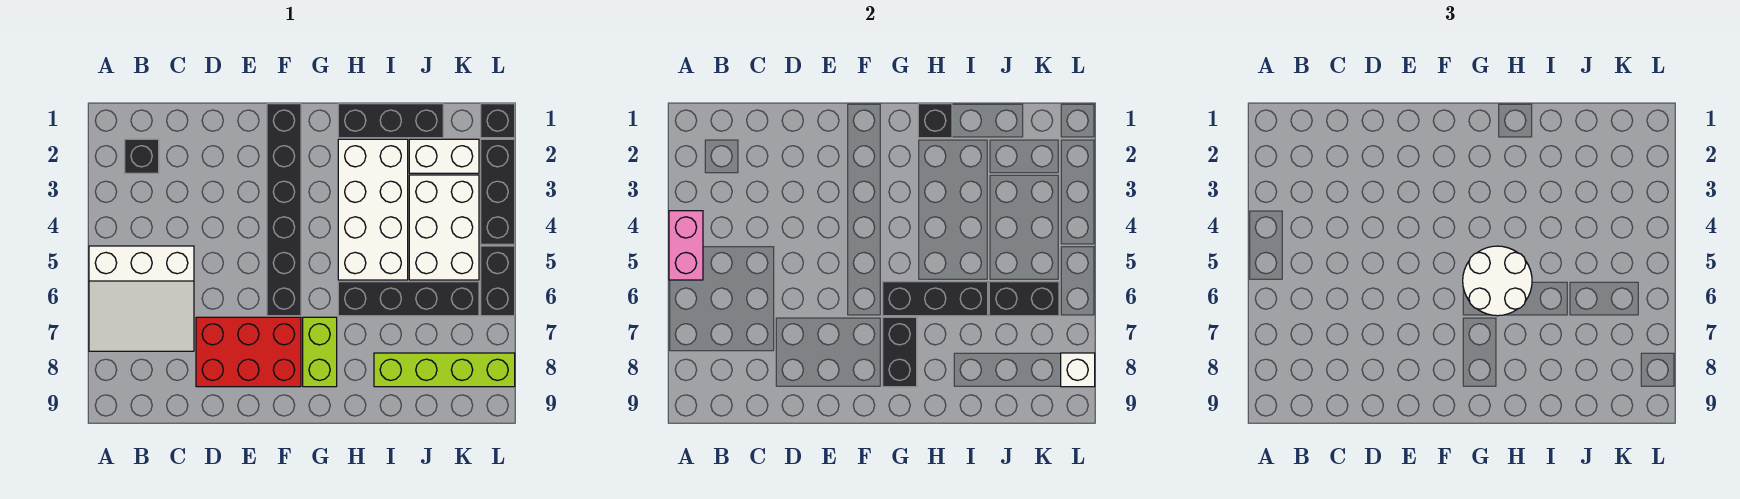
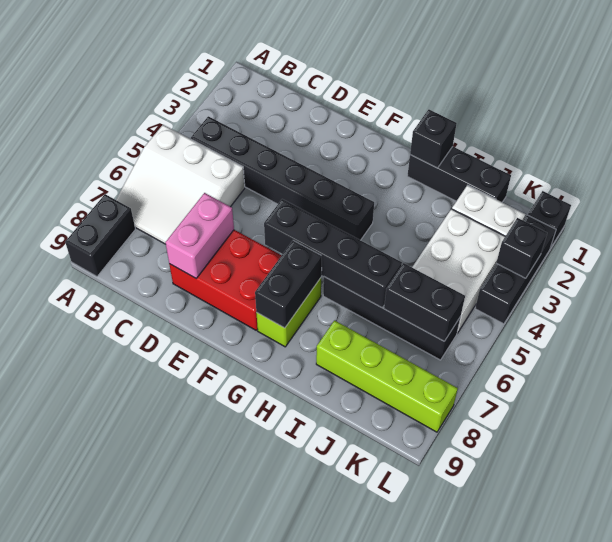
pink 1x2 brick [669,211,703,280] -> pink 1x2 brick moved to [165,193,234,279]
black 1x1 brick [125,139,159,173] -> black 1x1 brick moved to [496,218,547,278]
black 1x6 brick [267,104,301,316] -> black 1x6 brick turned to [191,116,374,240]
white 2x2 round brick [1463,246,1532,316] -> none
black 1x3 brick [883,282,988,316] -> black 1x4 brick [264,199,402,308]
white 2x4 brick [338,139,408,280] -> none
black 1x2 brick [481,246,515,316] -> black 1x2 brick moved to [65,194,135,276]
white 1x1 brick [1061,353,1095,387] -> none

